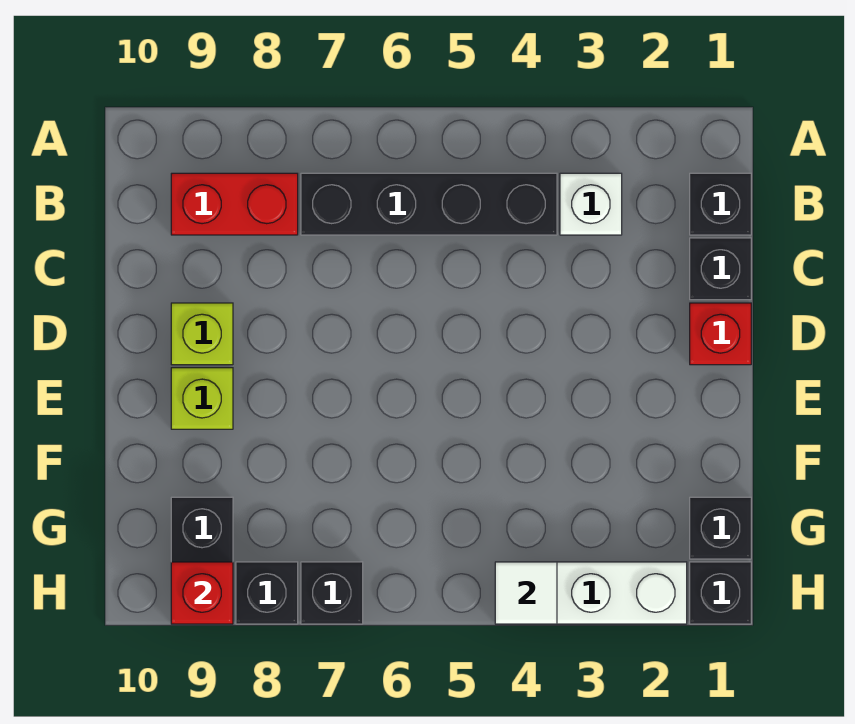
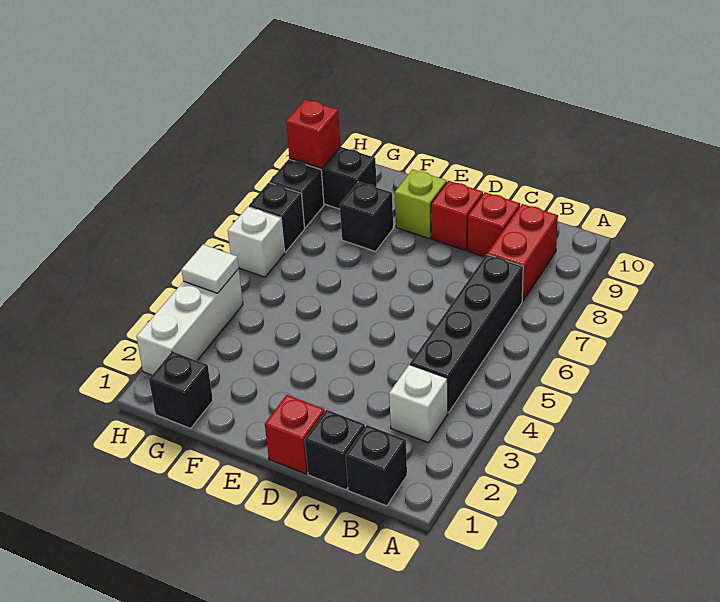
none -> red 1x1 brick [468,192,520,257]
lime 1x1 brick [171,303,233,365] -> red 1x1 brick [431,181,483,251]
black 1x1 brick [690,562,751,624] -> black 1x1 brick moved to [340,182,393,251]
none -> white 1x1 brick [228,207,285,277]

